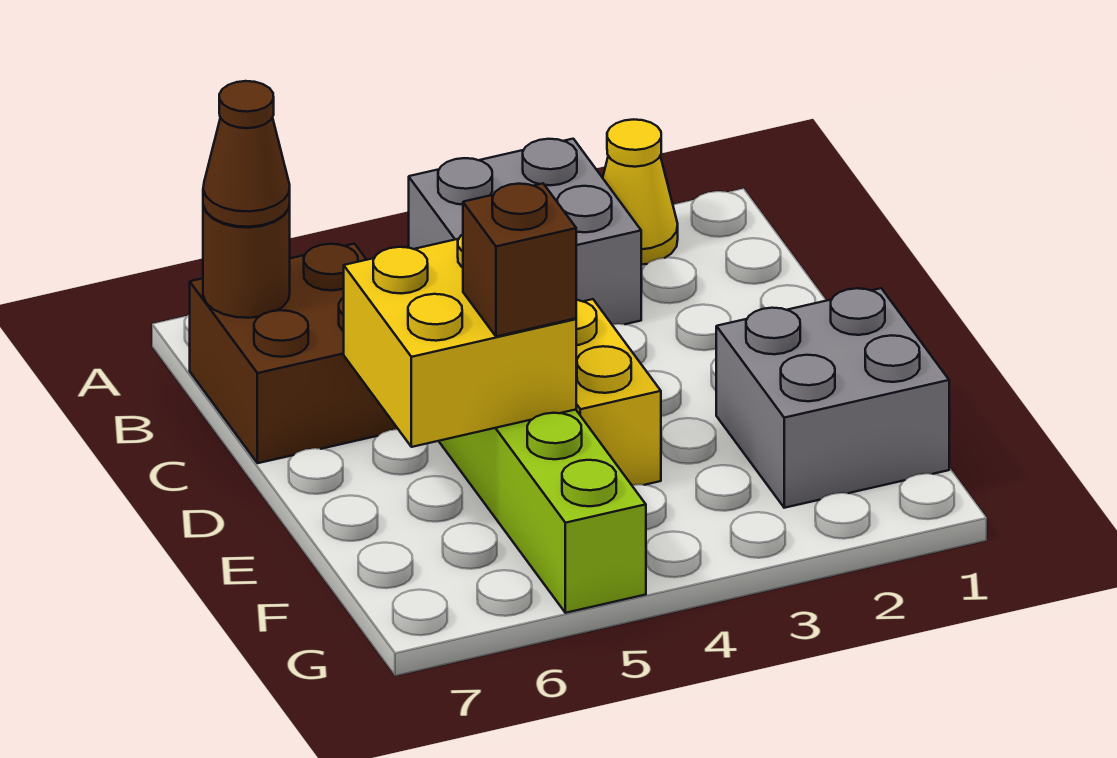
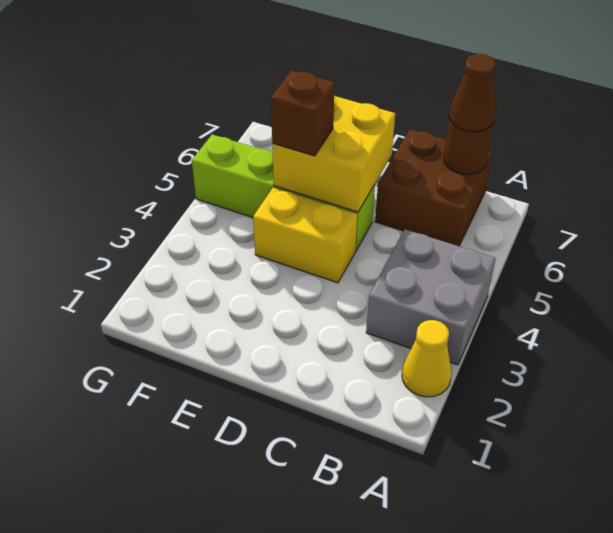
grey 2x2 brick [716,288,949,508] -> none

